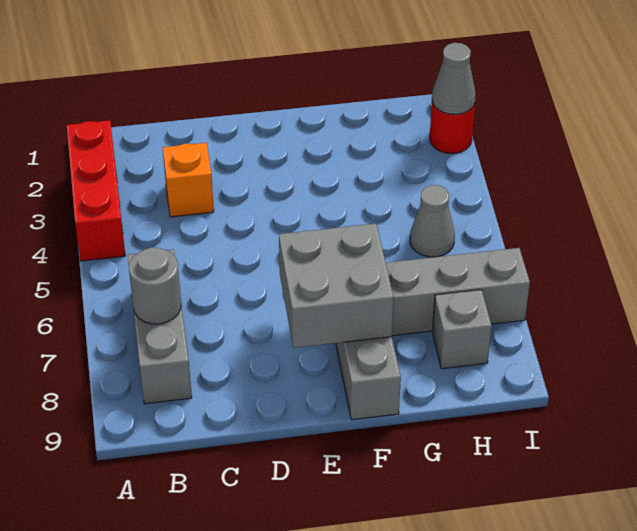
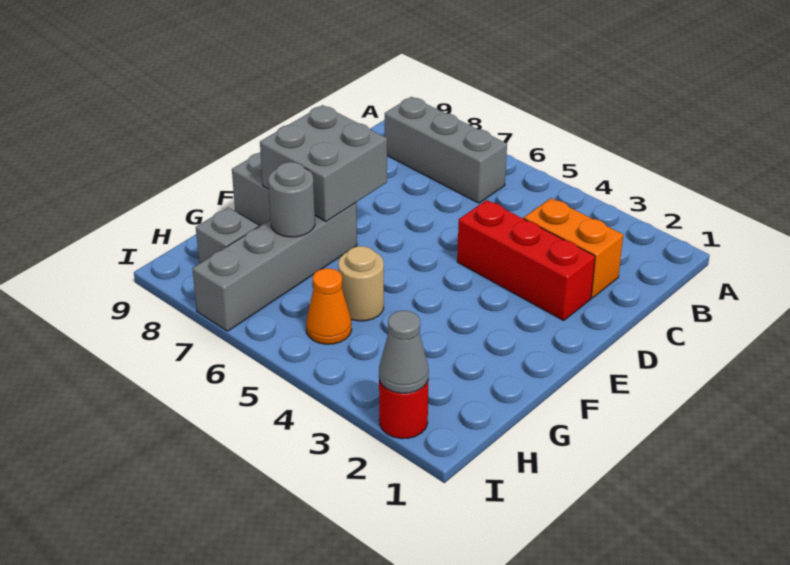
red 1x3 brick [67,120,125,261] -> red 1x3 brick moved to [457,200,595,321]
grey 1x1 round brick [129,247,181,324] -> grey 1x1 round brick moved to [268,162,315,237]
orange 1x1 brick [163,143,214,217] -> orange 1x2 brick [524,198,623,298]
none -> tan 1x1 round brick [338,246,384,321]
grey 1x1 cone [410,185,455,257] -> orange 1x1 cone [306,268,352,344]

